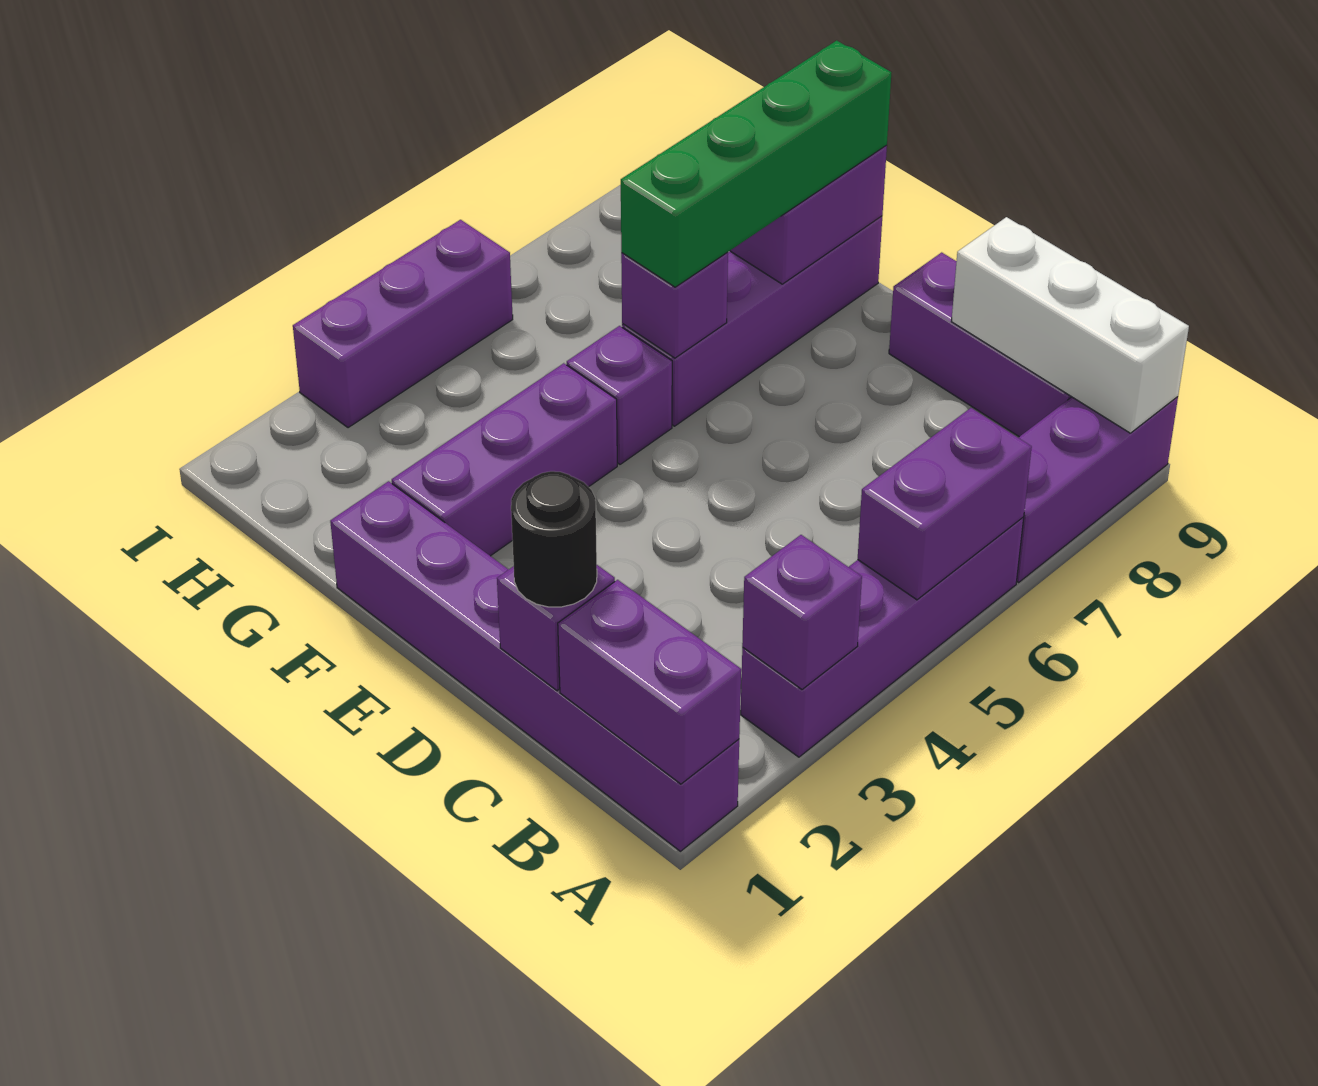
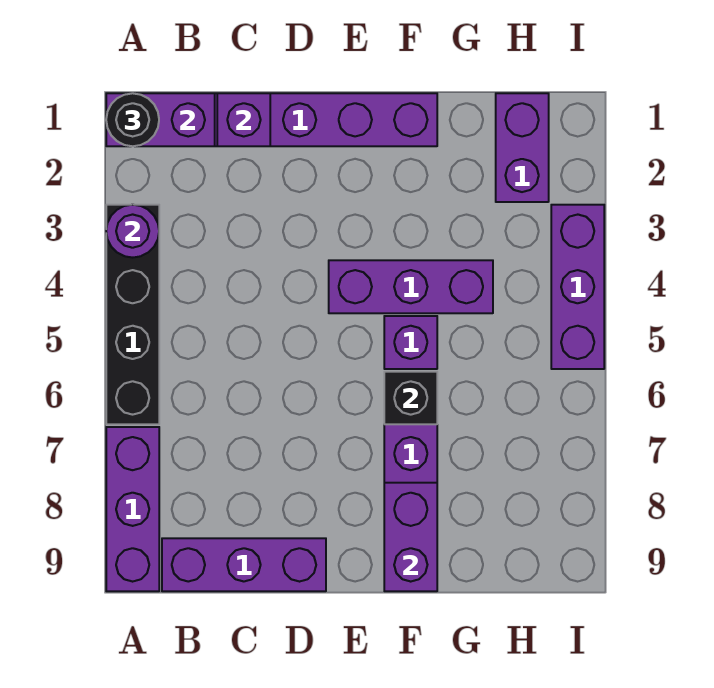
purple 1x4 brick [741,518,1024,757] -> black 1x4 brick [106,205,159,424]
purple 1x1 brick [742,535,862,689] -> purple 1x1 round brick [106,205,159,258]
purple 1x2 brick [858,408,1032,600] -> purple 1x2 brick moved to [496,93,549,202]
white 1x3 brick [951,217,1189,433] -> none
black 1x1 round brick [511,471,597,607] -> black 1x1 round brick moved to [106,93,159,146]
purple 1x3 brick [392,363,617,556] -> purple 1x3 brick turned to [329,260,493,313]
purple 1x1 brick [621,252,728,358] -> black 1x1 brick [384,372,437,424]
green 1x4 brick [621,40,891,287] -> none

